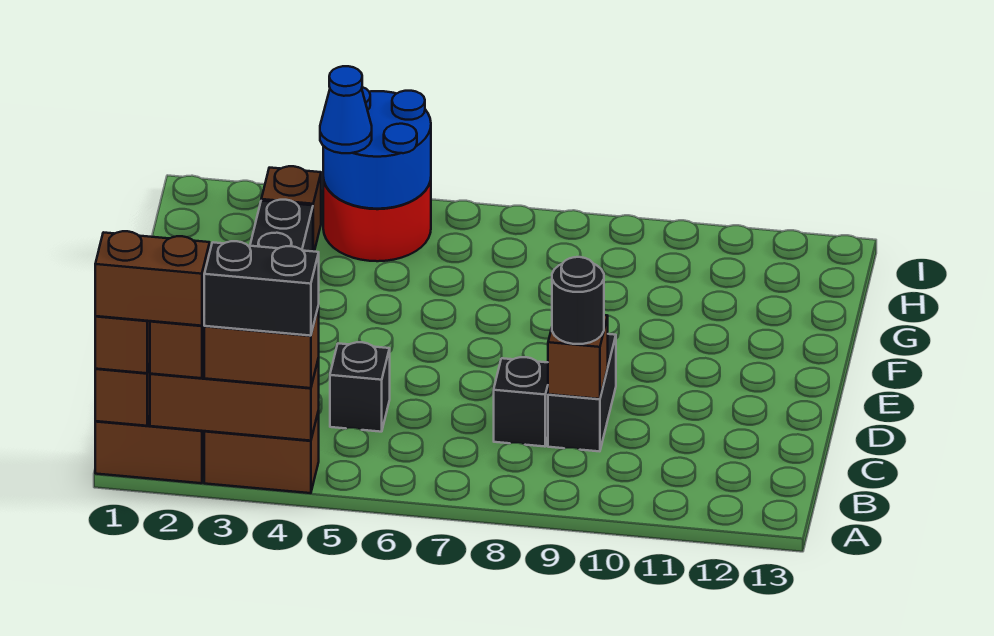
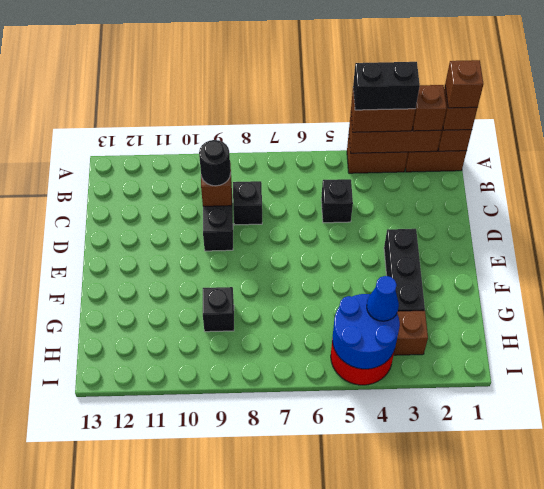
brown 1x2 brick [95,231,210,326] -> brown 1x1 brick [445,60,483,108]
none -> black 1x1 brick [203,287,234,332]

